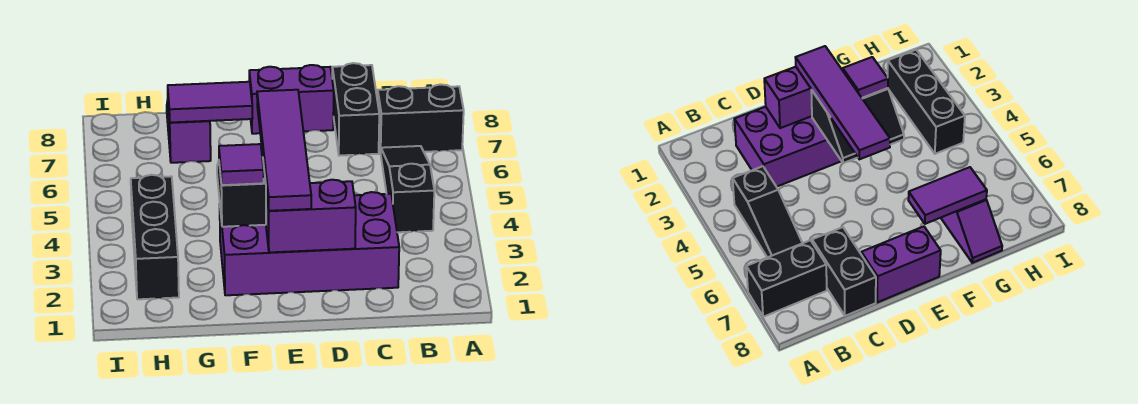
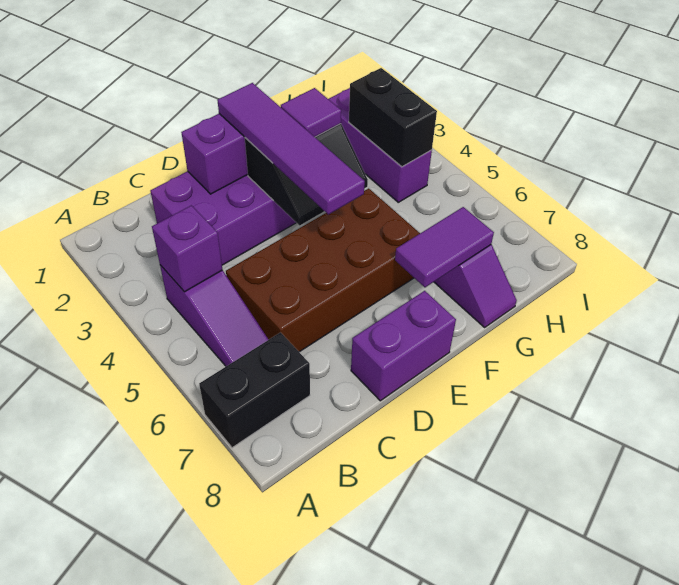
black 1x3 slope [381,146,434,232] -> purple 1x3 slope [160,265,269,366]
none -> purple 1x1 brick [152,205,222,292]
none -> brown 2x4 brick [226,188,420,352]
black 1x2 brick [332,63,379,156] -> black 1x2 brick moved to [349,68,437,167]
black 1x3 brick [131,175,179,299] -> purple 1x3 brick [329,88,432,202]

